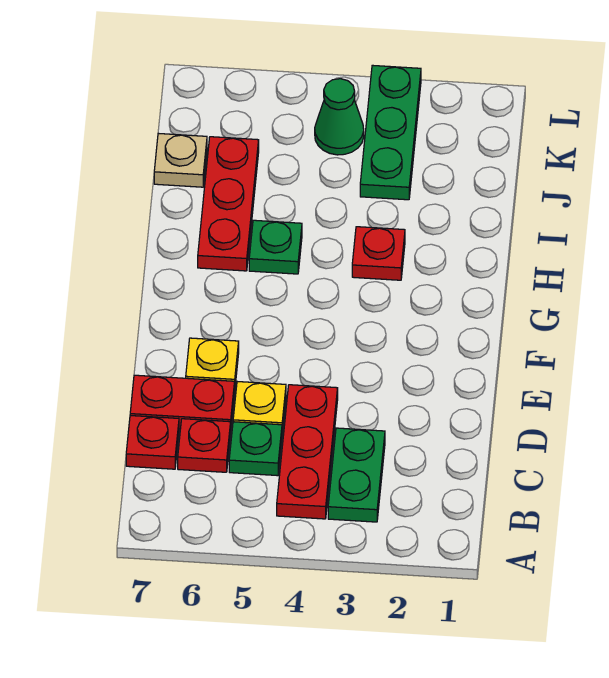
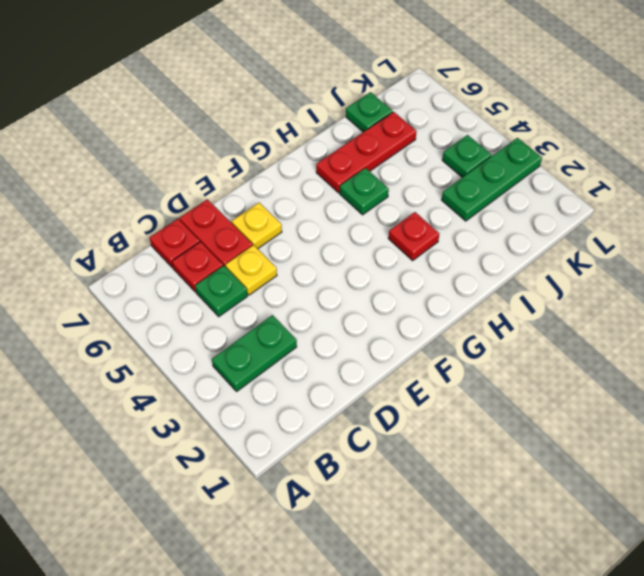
red 1x3 plate [277,385,338,519] -> none
tan 1x1 plate [154,133,207,187] -> green 1x1 plate [346,92,393,132]
green 1x1 cone [315,79,364,155] -> green 1x1 plate [442,135,491,177]

